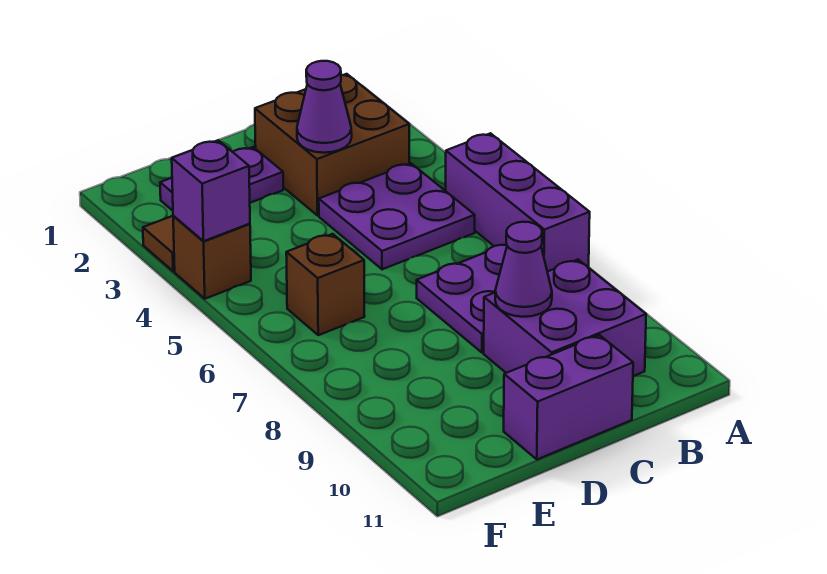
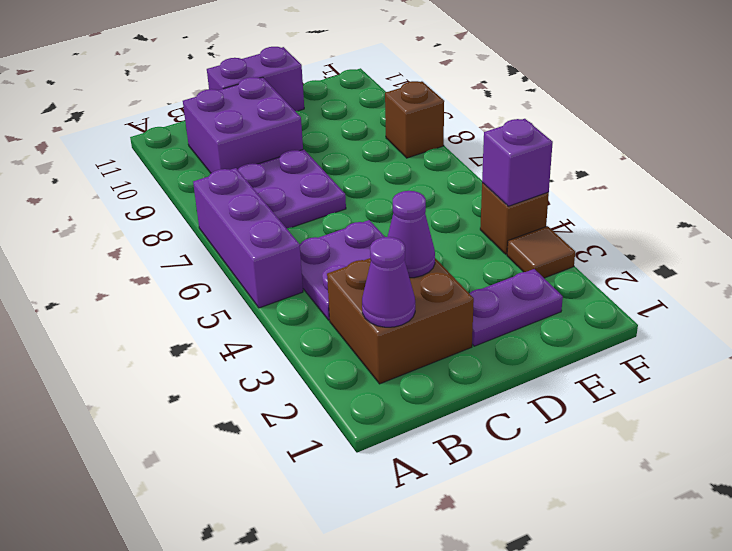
purple 1x1 cone [495,222,552,317] -> purple 1x1 cone moved to [362,237,415,327]
brown 1x1 brick [286,234,365,335] -> brown 1x1 brick moved to [385,81,444,158]

